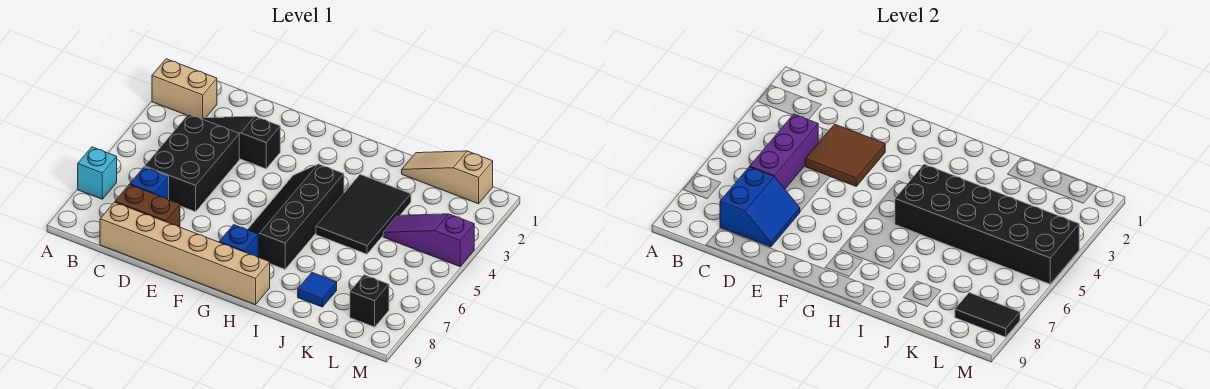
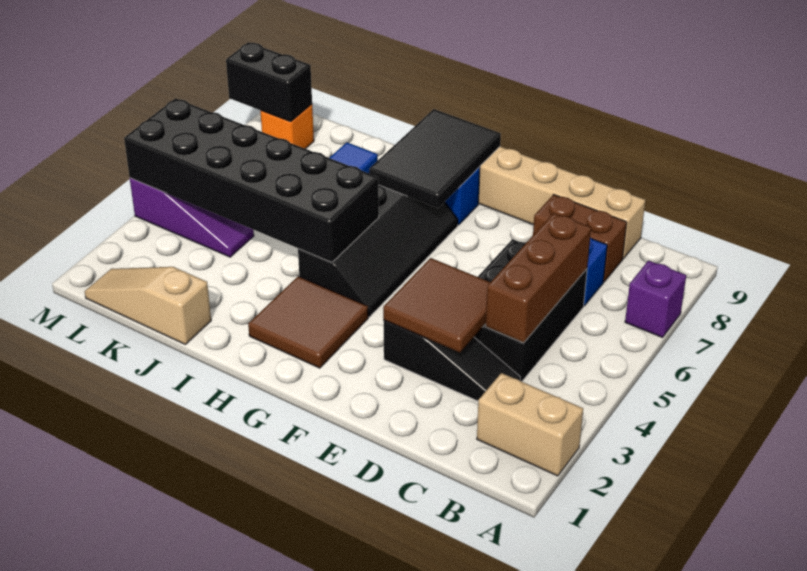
cyan 1x1 brick [78,147,117,199] -> purple 1x1 brick [625,261,686,338]
purple 1x3 brick [750,114,818,189] -> brown 1x3 brick [485,213,591,343]
blue 2x2 slope [720,167,800,247] -> none
none -> brown 2x2 tile [248,276,368,368]
black 2x3 tile [316,174,411,254] -> black 2x3 tile moved to [369,109,501,208]
tan 1x3 slope [402,151,493,204] -> tan 1x3 slope turned to [85,267,211,344]
black 1x1 brick [350,275,389,327] -> orange 1x1 brick [261,104,314,149]
black 1x2 tile [955,293,1020,337] -> black 1x2 brick [226,42,312,122]

